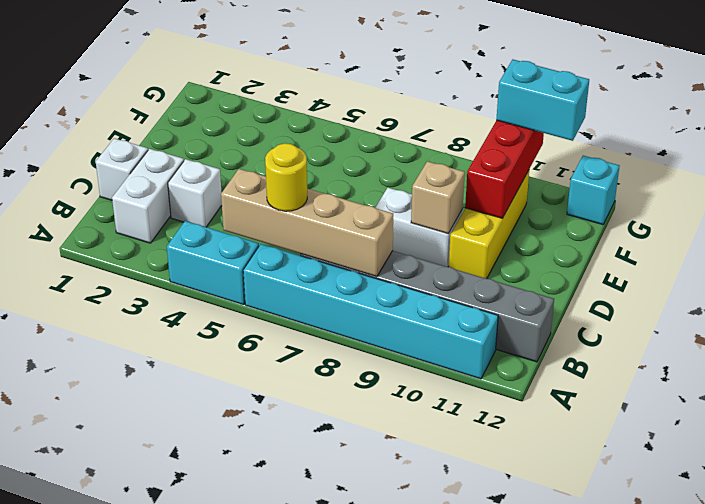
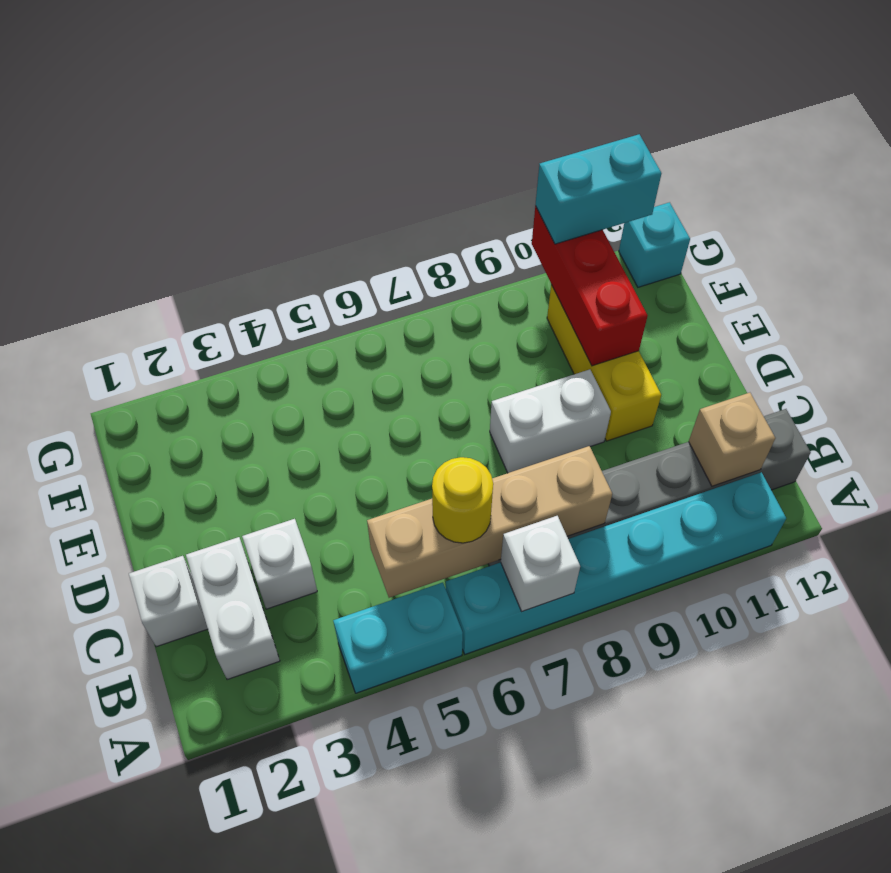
none -> white 1x1 brick [501,516,580,611]
tan 1x1 brick [411,161,465,234] -> tan 1x1 brick moved to [689,393,775,486]

